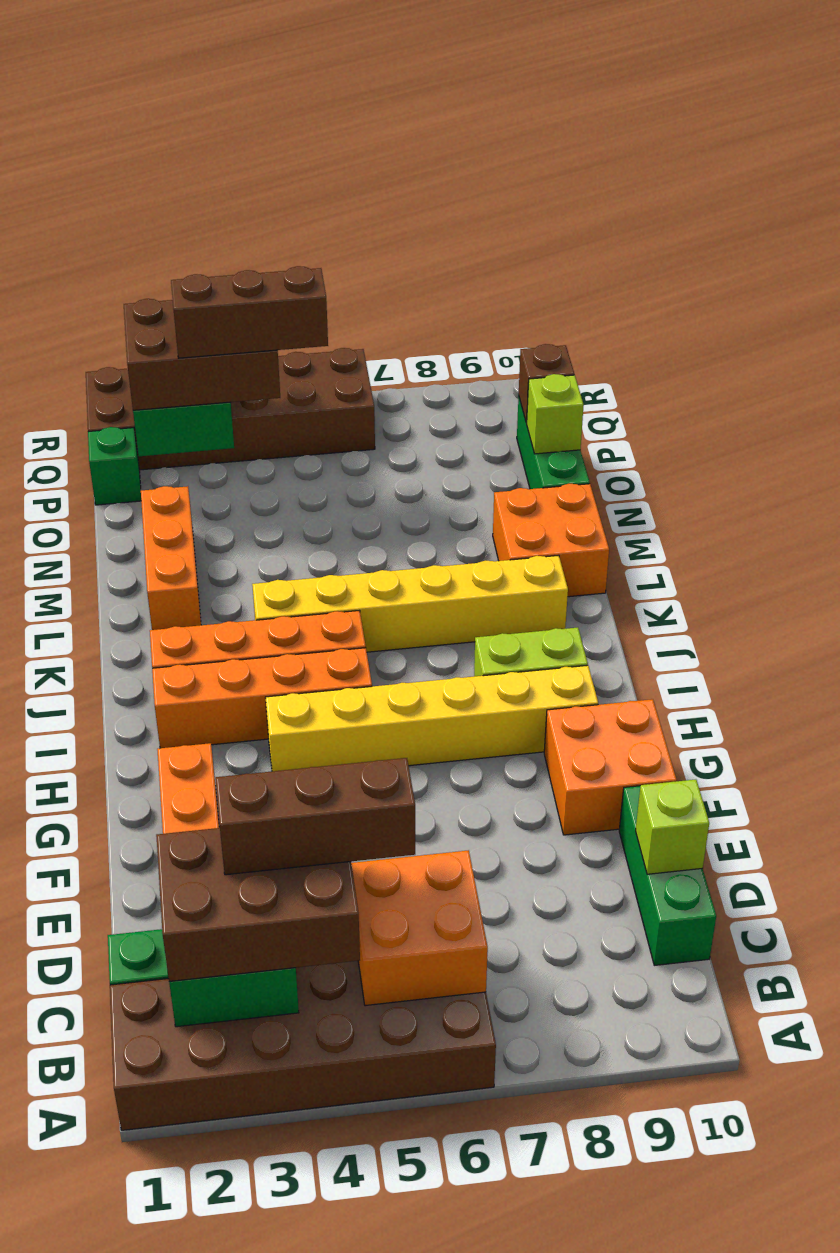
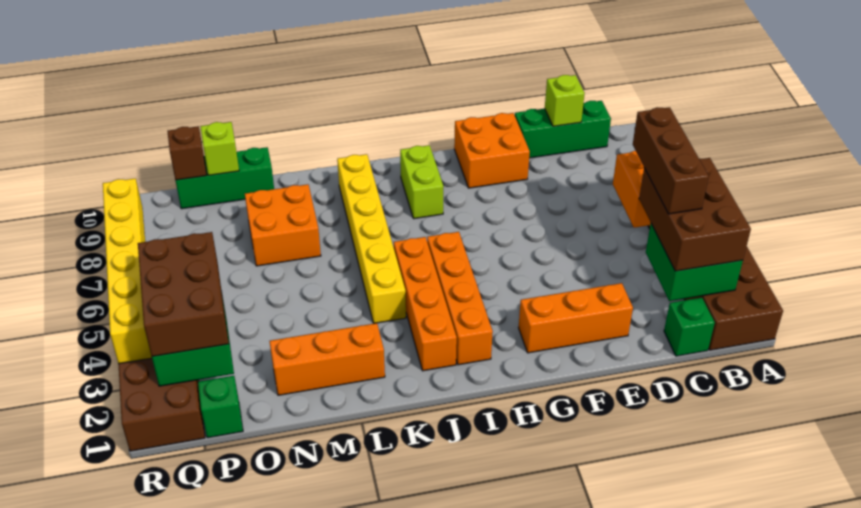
yellow 1x6 brick [265,665,598,771] -> yellow 1x6 brick moved to [103,178,152,364]
orange 2x2 brick [493,484,609,597] -> orange 2x2 brick moved to [245,184,321,266]
brown 1x3 brick [171,266,328,358] -> none

